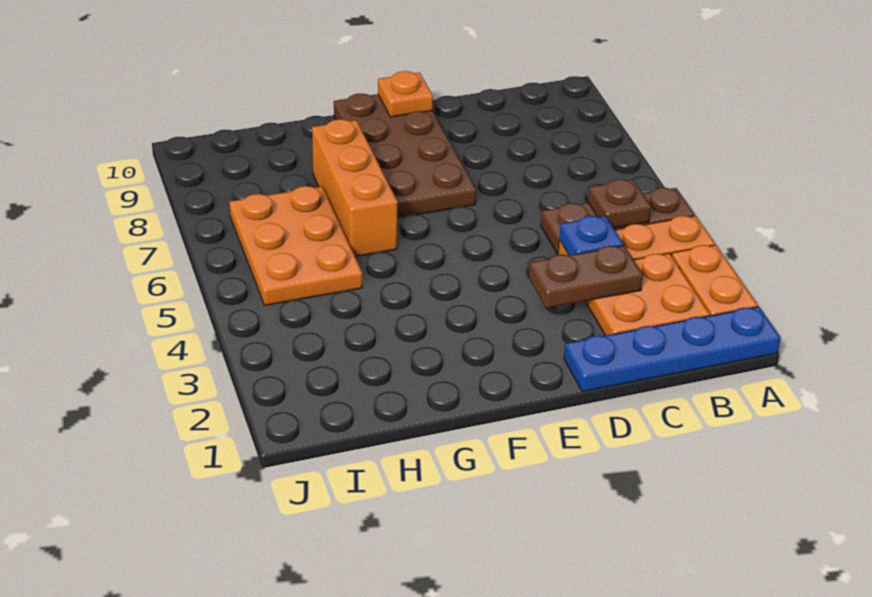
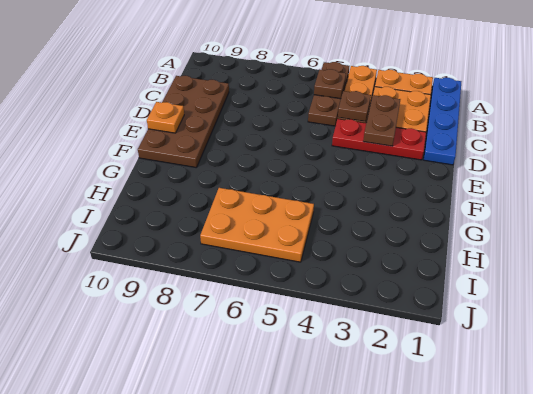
blue 1x1 plate [559,216,623,255] -> brown 1x1 plate [338,91,371,122]
none -> red 1x3 plate [332,119,426,160]
brown 2x4 plate [334,93,476,218] -> brown 2x4 plate turned to [138,76,229,168]
orange 1x3 brick [312,119,398,257] -> none

